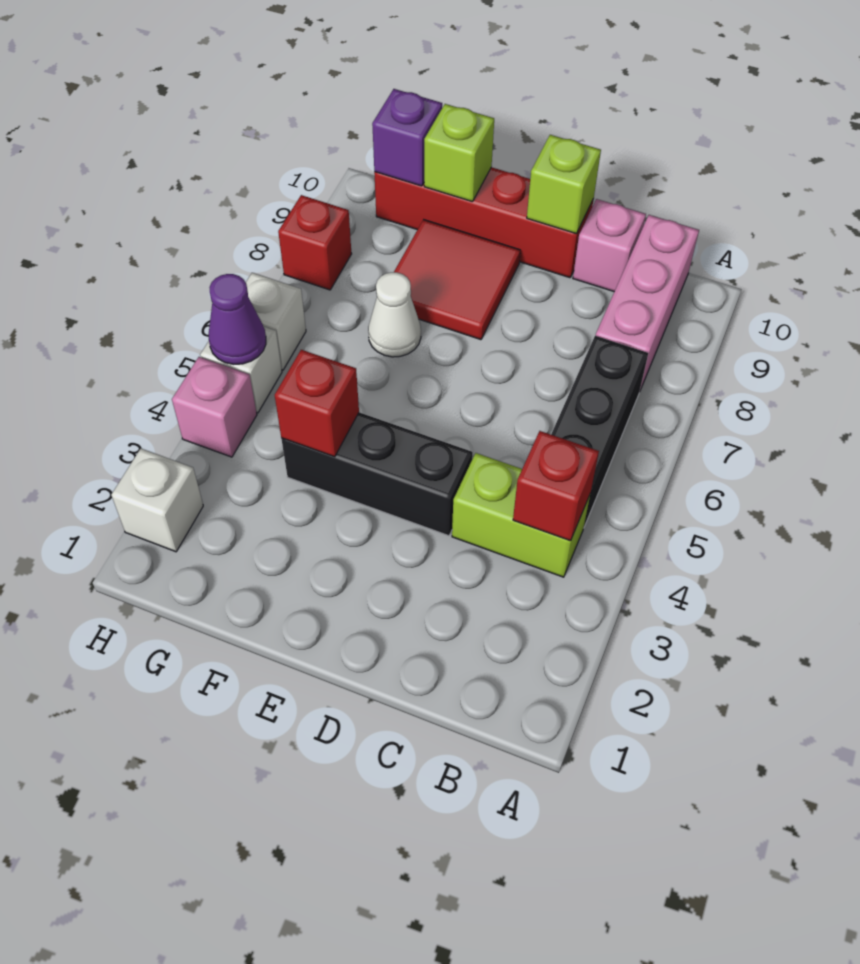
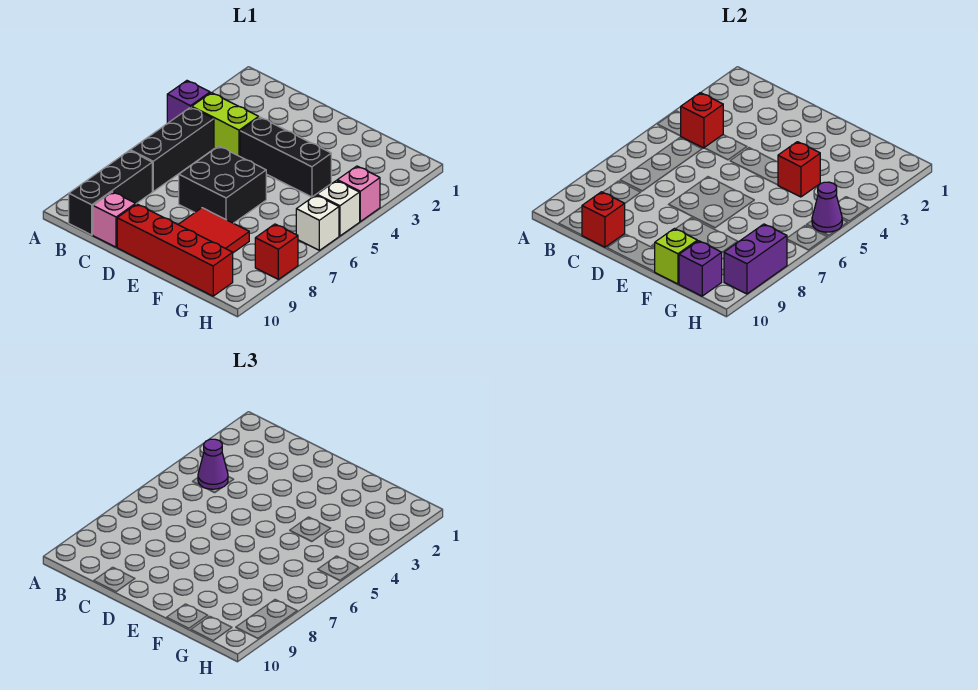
none -> purple 1x1 brick [167,81,210,123]
none -> purple 1x1 cone [198,439,228,489]
pink 1x3 brick [596,215,699,390] -> black 1x3 brick [69,151,152,235]
none -> red 1x1 brick [582,192,625,247]
none -> black 2x2 brick [179,146,266,223]
lime 1x1 brick [527,135,601,234] -> none
white 1x1 cone [368,272,421,357] -> none
white 1x1 brick [111,449,203,552] -> none
none -> purple 1x2 brick [724,224,787,294]

